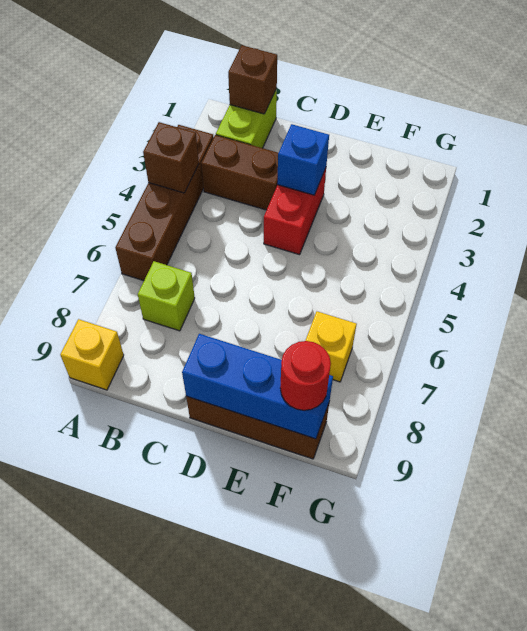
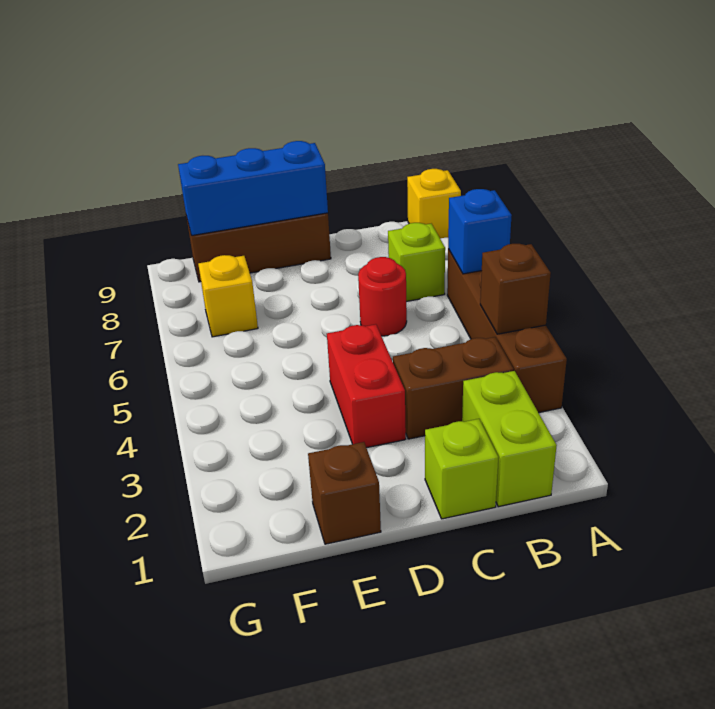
brown 1x1 brick [228,45,277,114] -> brown 1x1 brick moved to [308,442,381,544]
none -> lime 1x1 brick [425,419,499,519]
blue 1x1 brick [277,124,329,195] -> blue 1x1 brick moved to [448,189,512,274]
red 1x1 round brick [280,341,331,410] -> red 1x1 round brick moved to [358,257,407,336]

